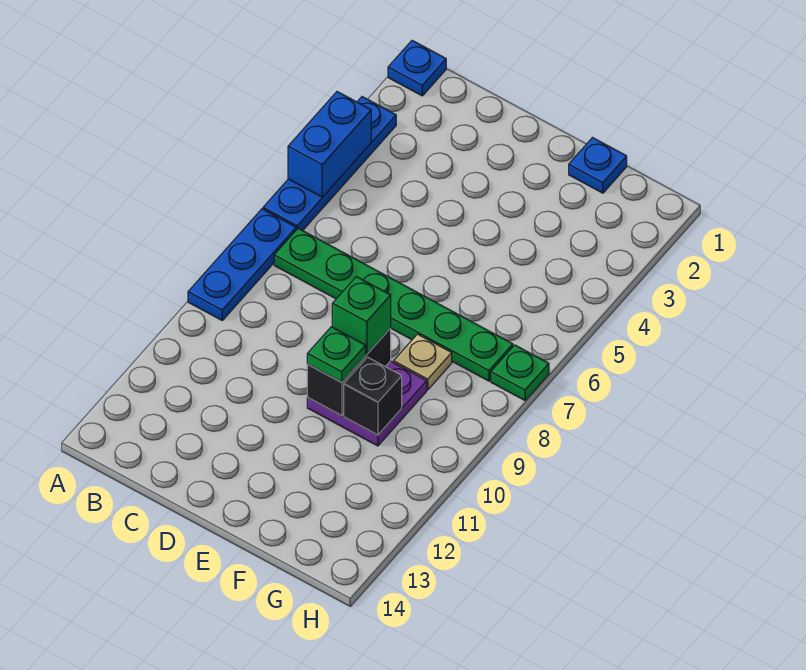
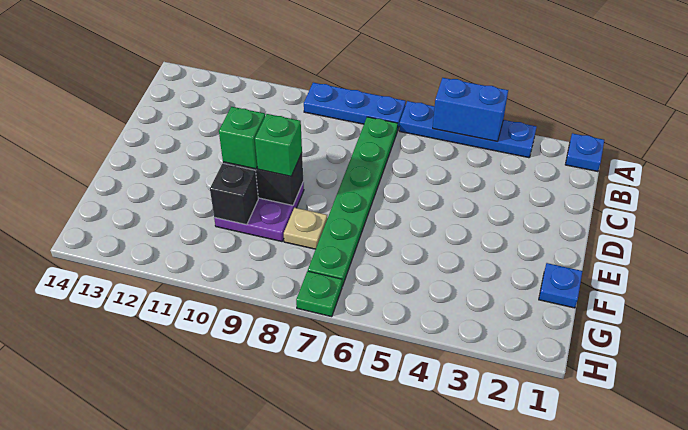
green 1x1 plate [307,327,366,382] -> green 1x1 brick [219,107,265,169]

